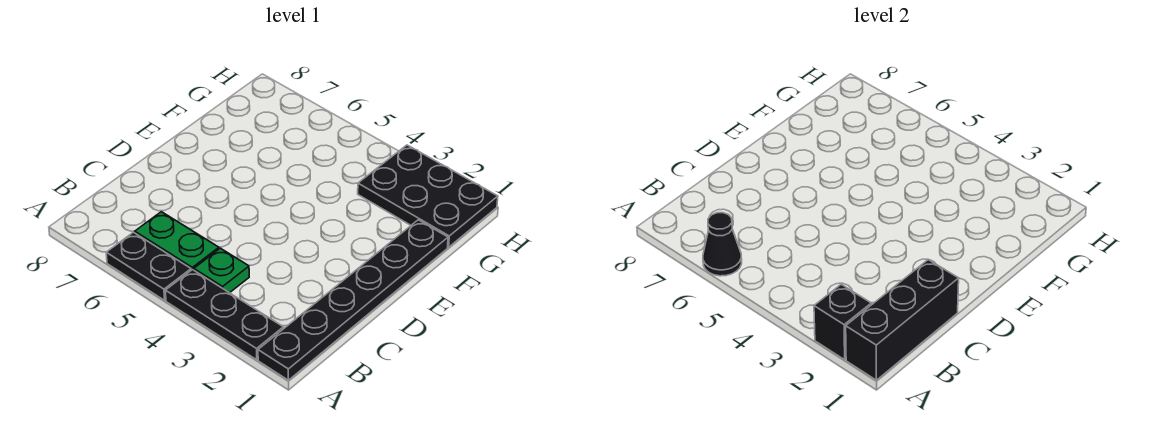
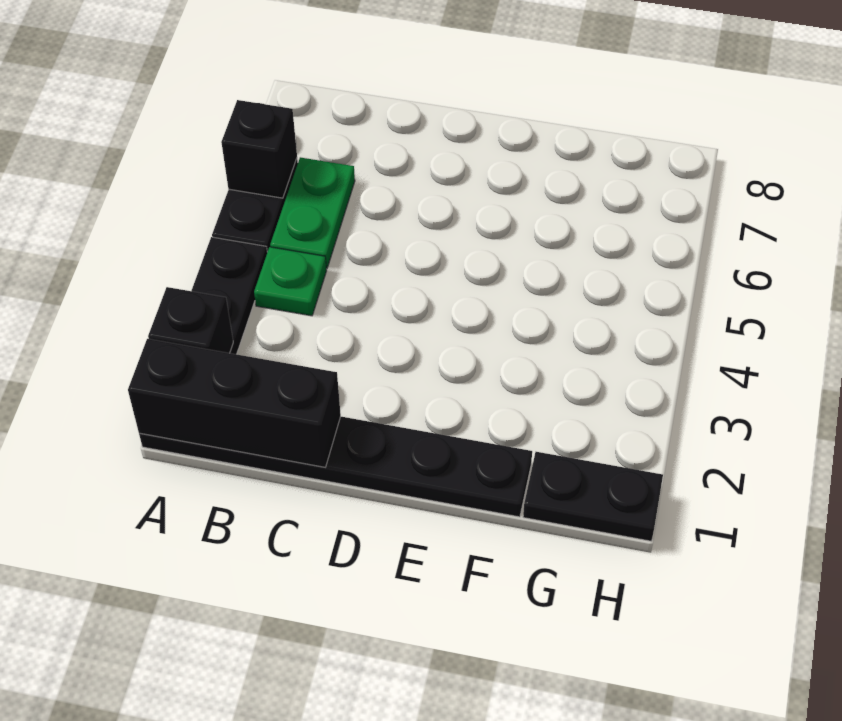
black 1x1 cone [703,213,742,276] -> black 1x1 brick [221,100,297,198]
black 2x3 plate [358,145,498,247] -> black 1x2 plate [523,452,663,541]

